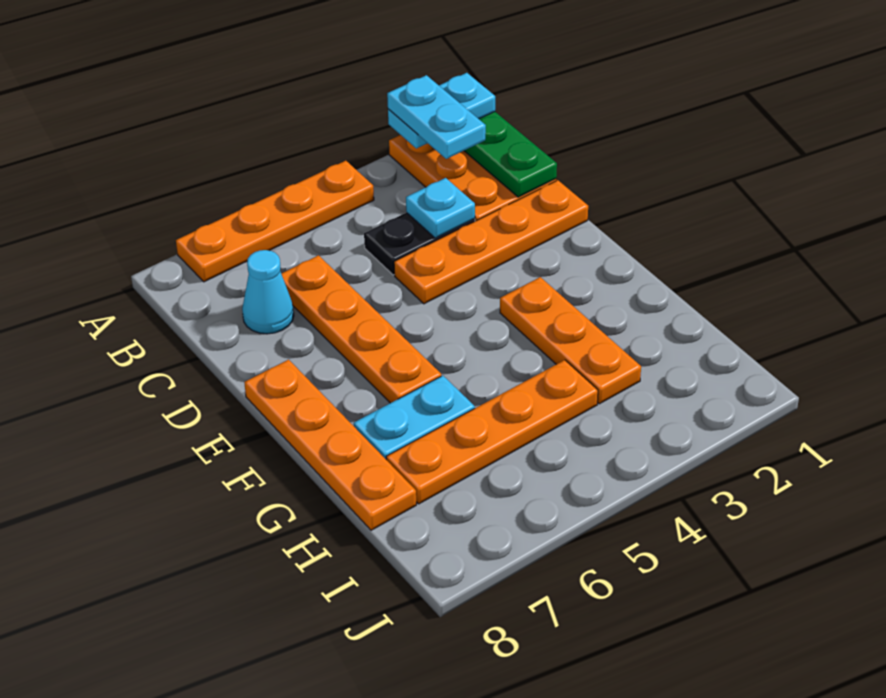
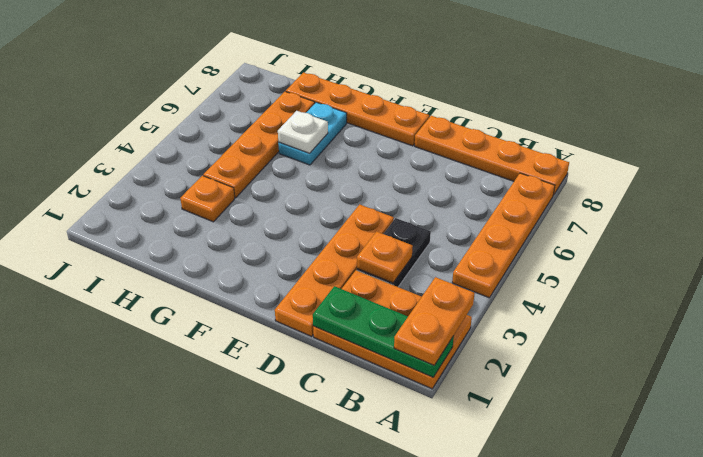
cyan 1x2 plate [388,73,495,148] -> orange 1x2 plate [394,277,475,365]
cyan 1x2 plate [387,75,486,159] -> none
cyan 1x1 plate [406,178,475,238] -> orange 1x1 plate [357,232,413,283]
orange 1x4 plate [281,255,441,403] -> orange 1x4 plate moved to [415,116,569,195]
cyan 1x1 cone [242,250,294,334] -> none
orange 1x3 plate [500,277,641,404] -> orange 1x1 plate [180,176,235,222]
none -> white 1x1 plate [278,111,328,153]

